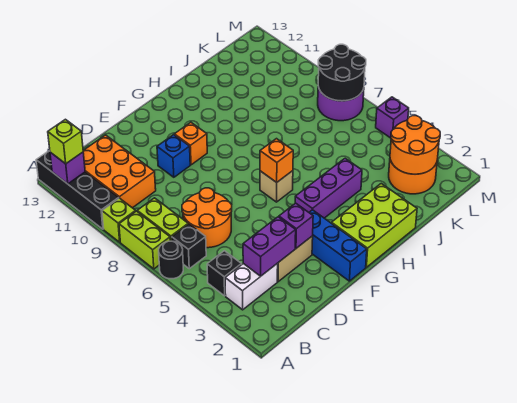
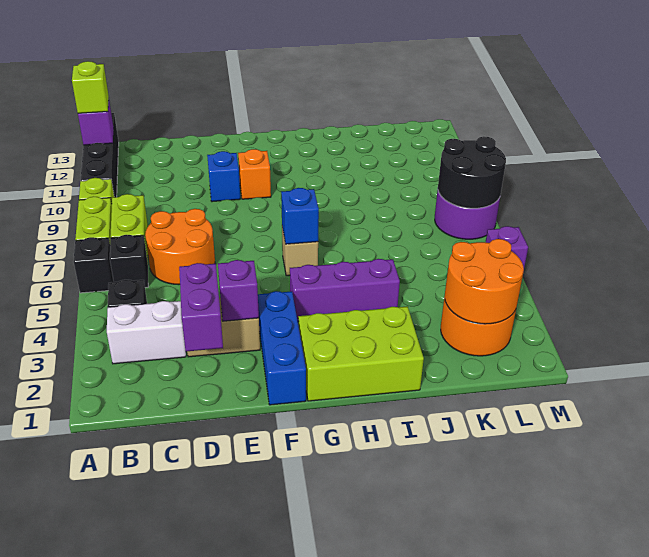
black 1x1 round brick [159,241,183,279] -> black 1x1 brick [74,237,114,293]
orange 2x3 brick [83,135,156,208] -> none
purple 1x2 brick [243,217,296,276] -> purple 1x2 brick turned to [179,263,223,352]
orange 1x1 brick [260,139,293,182] -> blue 1x1 brick [281,188,319,244]

